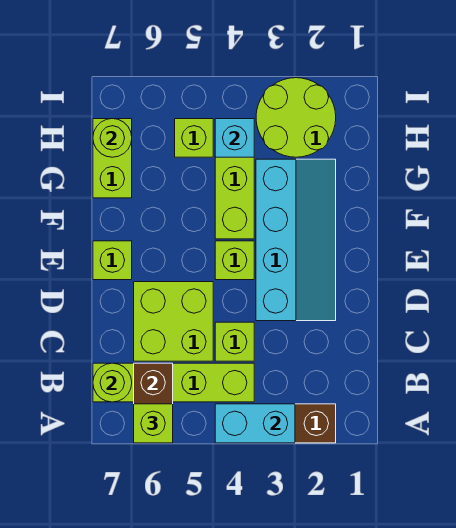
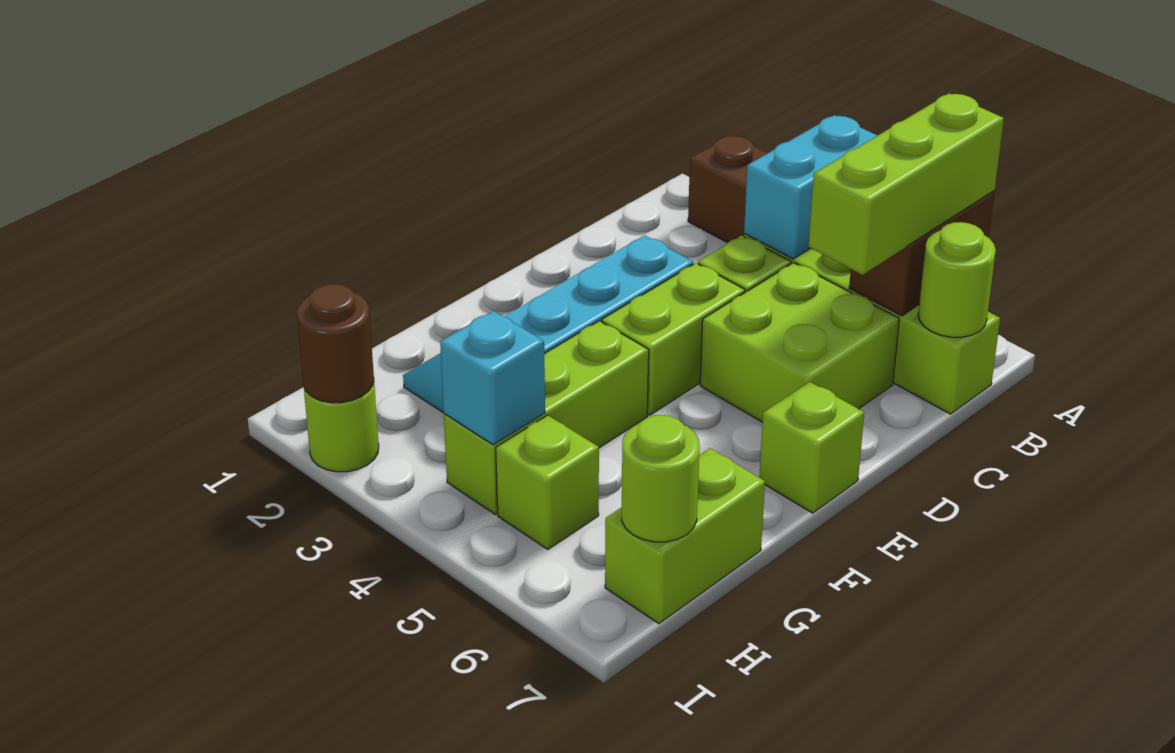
cyan 1x2 brick [215,404,295,443] -> cyan 1x2 brick turned to [744,115,878,259]
lime 1x1 brick [134,404,173,443] -> lime 1x3 brick [809,93,1004,275]
lime 1x1 brick [215,241,254,280] -> lime 1x2 brick [602,263,745,415]
lime 2x2 round brick [256,78,336,157] -> lime 1x1 round brick [304,382,379,472]
none -> brown 1x1 round brick [297,284,374,403]

